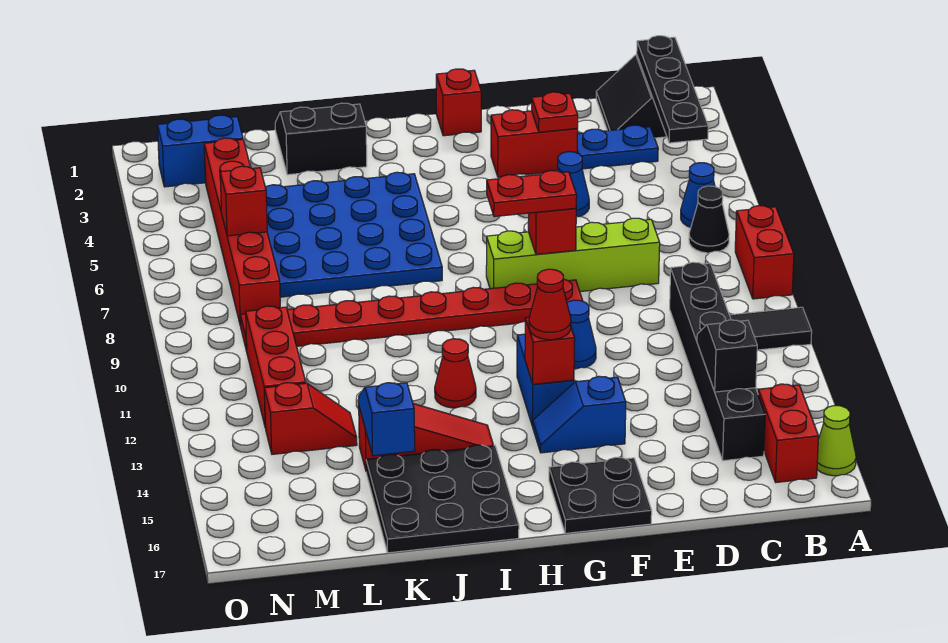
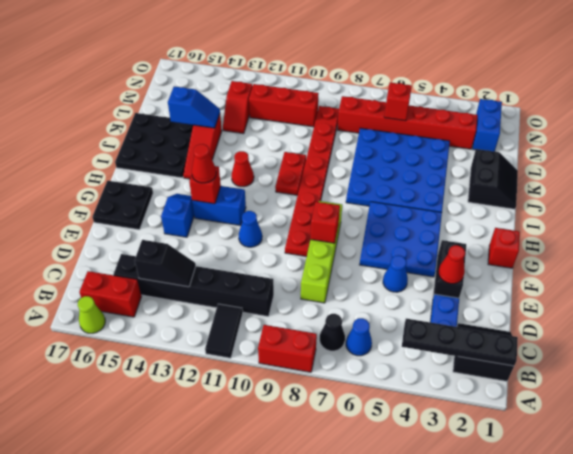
red 1x2 brick [491,110,578,177] -> black 1x2 brick [433,240,466,298]
red 1x1 plate [532,92,578,132] -> red 1x1 cone [438,245,465,284]
none -> blue 3x3 plate [360,202,442,277]
red 1x2 plate [487,170,577,217] -> red 1x2 plate moved to [275,152,306,195]

